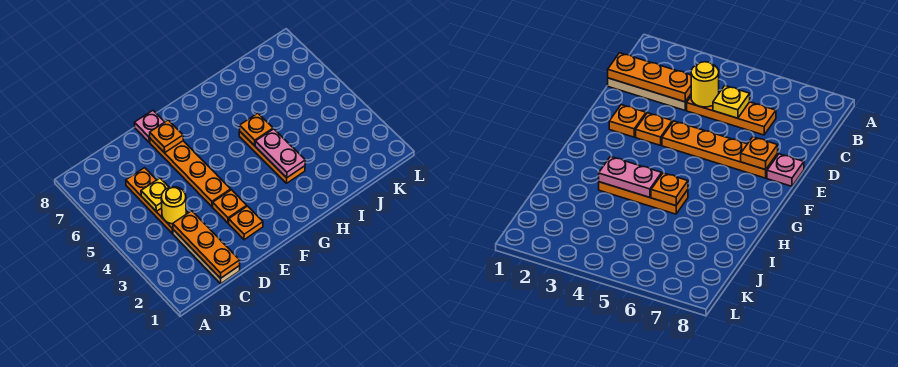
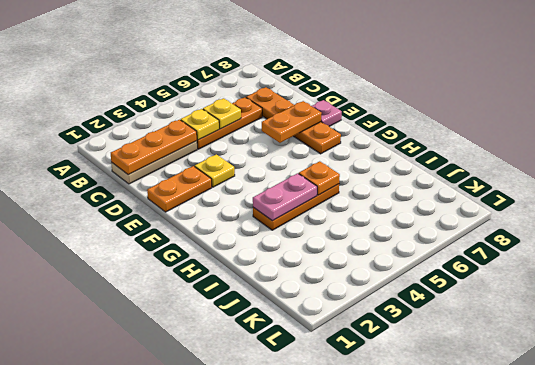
yellow 1x1 round brick [161,187,186,224] -> yellow 1x1 plate [181,109,219,140]
orange 1x1 plate [229,206,263,240] -> orange 1x2 plate [147,166,212,212]
orange 1x1 plate [213,190,247,223] -> yellow 1x1 plate [195,154,235,187]
orange 1x4 plate [150,138,231,207] -> orange 1x4 plate turned to [246,87,341,154]
orange 1x1 plate [150,120,183,153] -> orange 1x2 plate [262,101,322,143]

